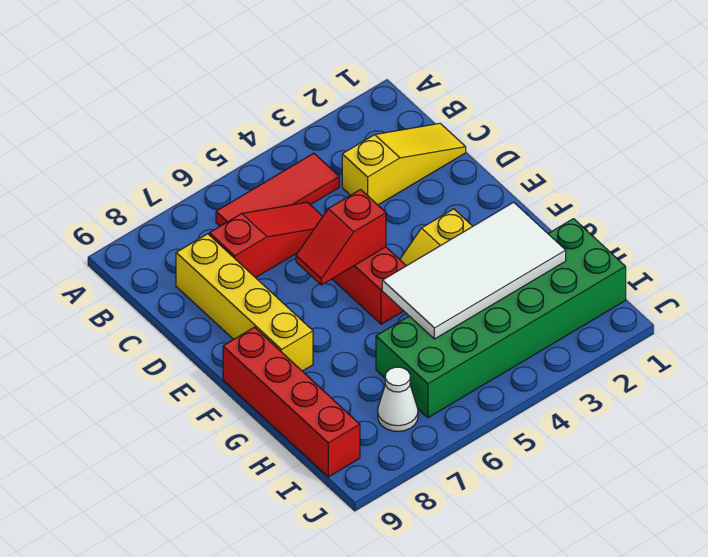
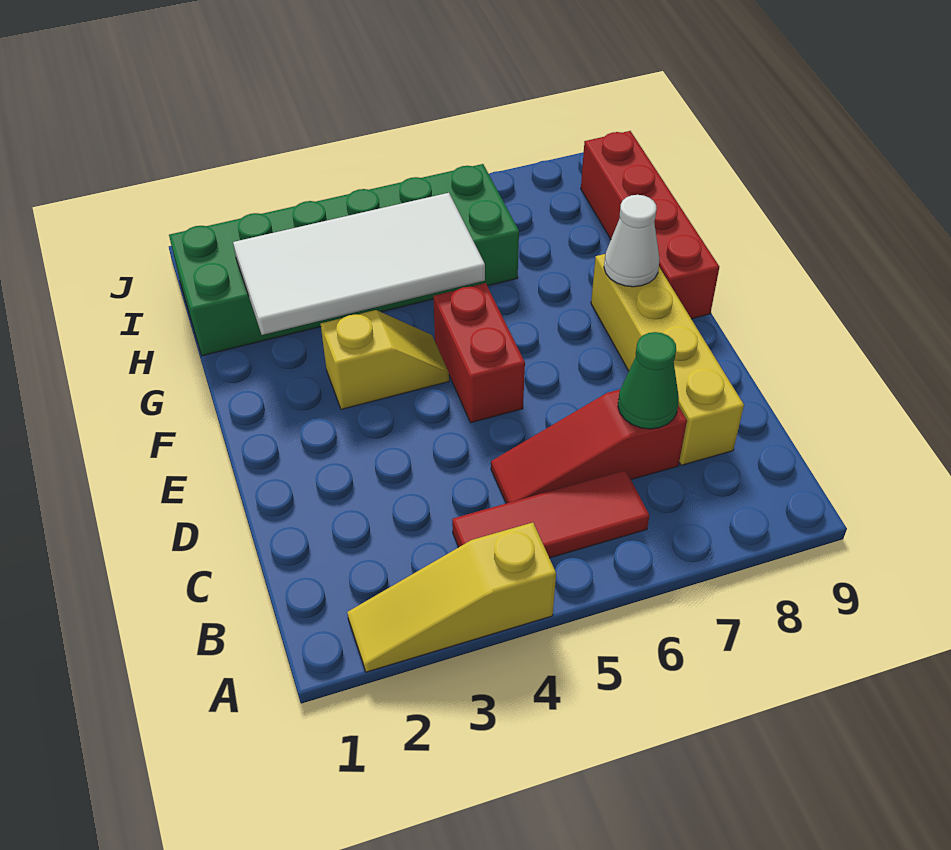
yellow 1x3 slope [342,123,466,205] -> yellow 1x3 slope moved to [347,523,556,672]
none -> green 1x1 cone [618,332,679,429]
red 1x2 slope [296,189,386,285] -> none
white 1x1 cone [378,367,418,432] -> white 1x1 cone moved to [604,195,659,287]

